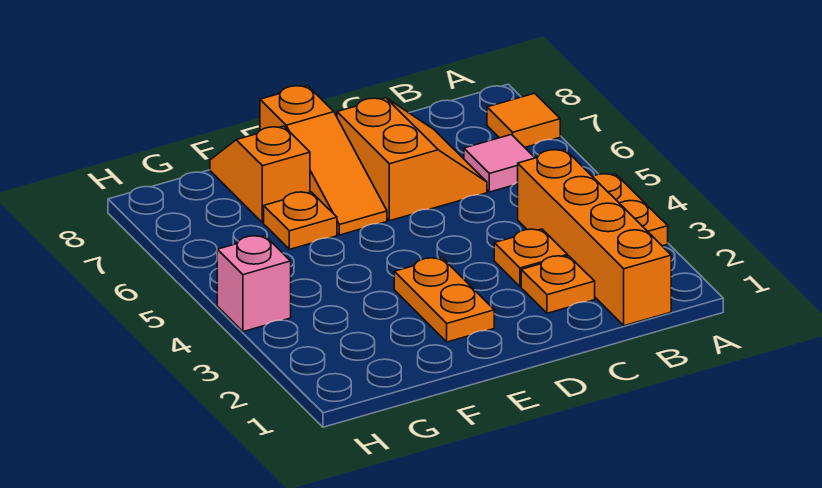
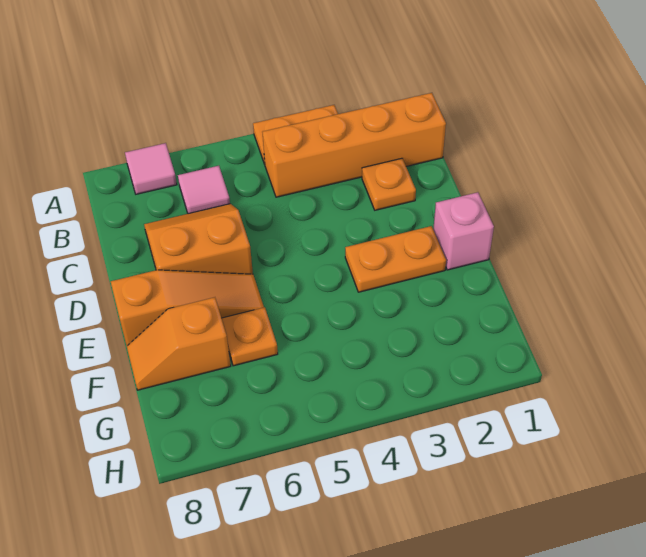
orange 1x1 tile [487,93,560,147] -> pink 1x1 tile [125,143,177,194]
orange 1x1 plate [494,229,568,287] -> none
pink 1x1 brick [217,236,291,332] -> pink 1x1 brick moved to [433,192,494,270]

